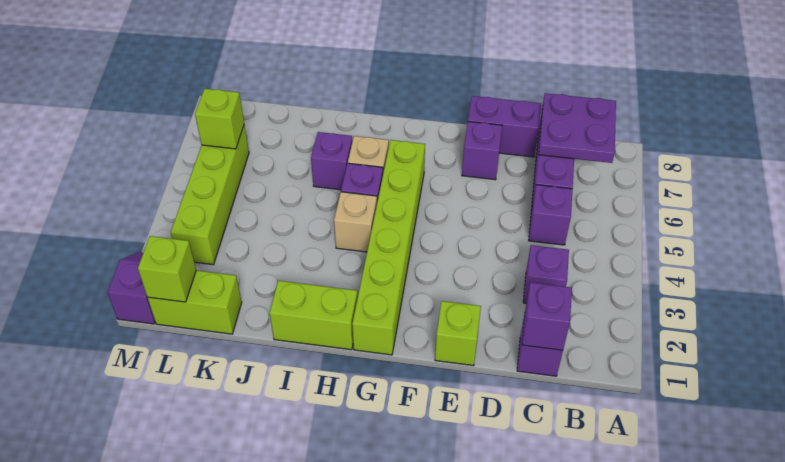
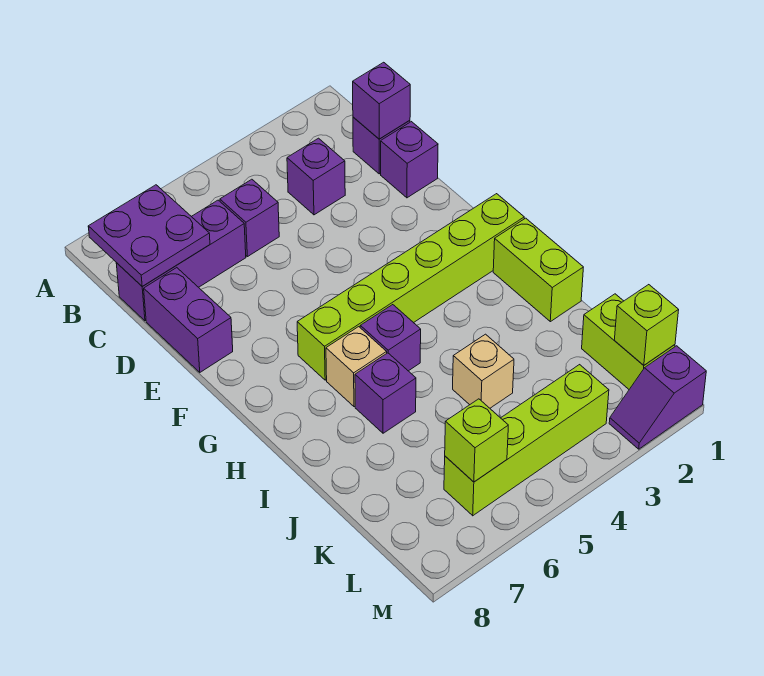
lime 1x1 brick [435,301,481,366] -> none
purple 1x1 brick [462,122,502,180] -> purple 1x1 brick moved to [381,122,438,198]
tan 1x1 brick [334,192,377,252] -> tan 1x1 brick moved to [453,334,514,408]

